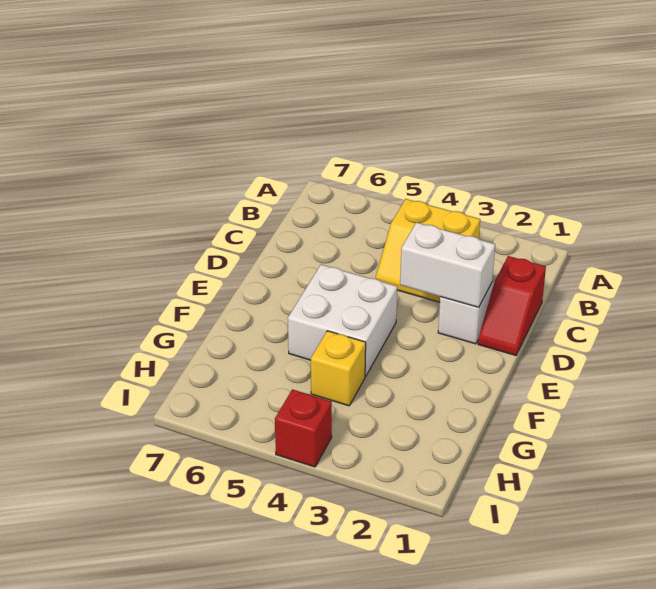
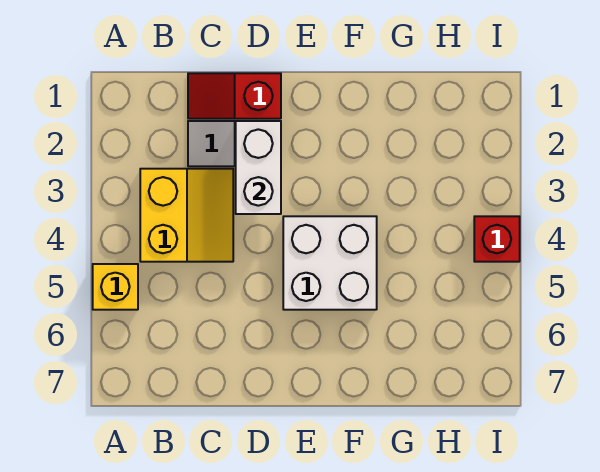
red 1x2 slope [478,256,546,355] -> red 1x2 slope turned to [188,73,281,119]
yellow 1x1 brick [311,331,366,406] -> yellow 1x1 brick moved to [93,264,138,310]

